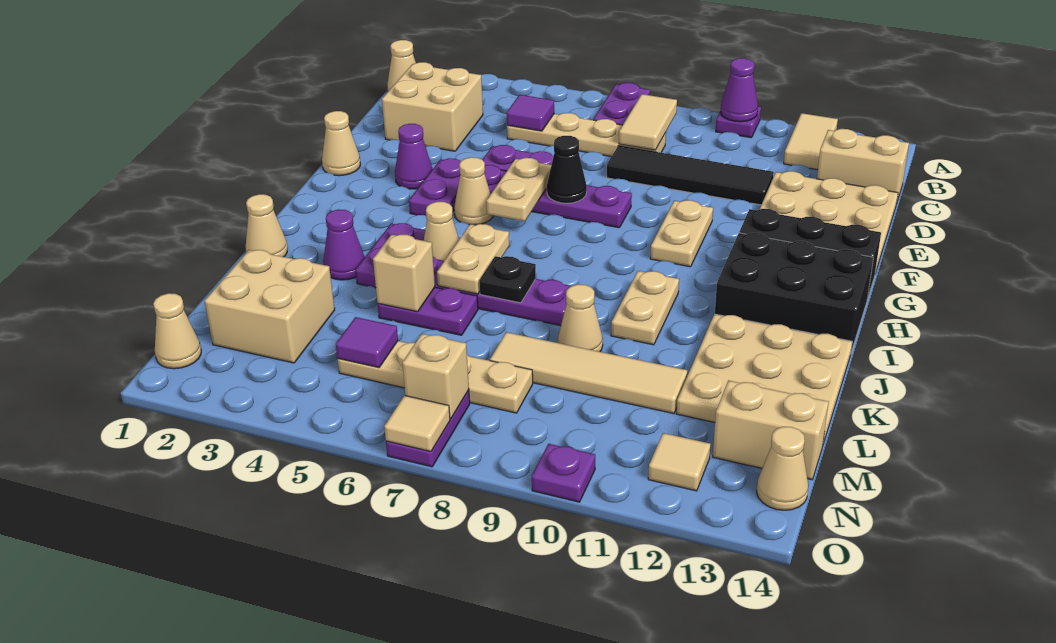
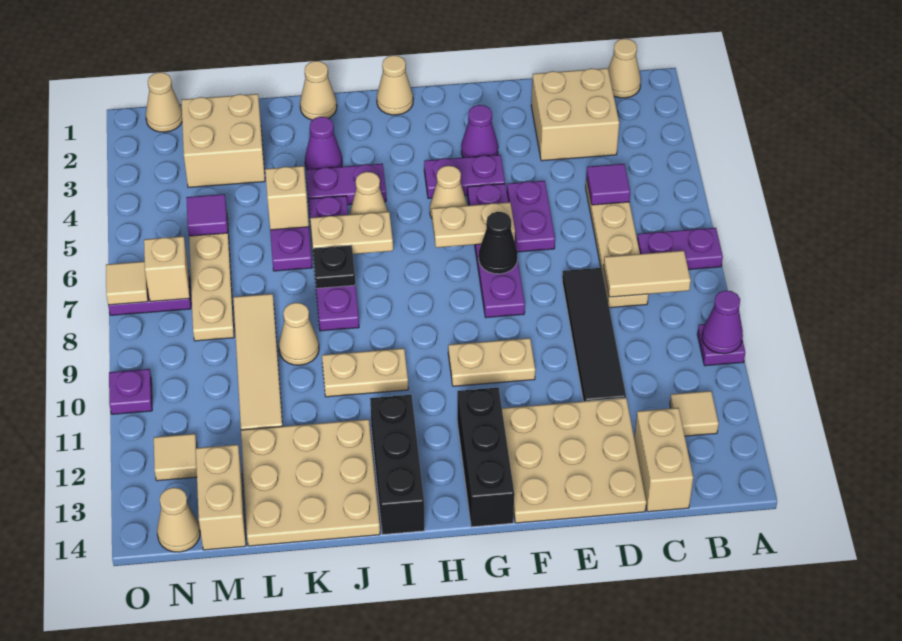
tan 1x2 tile [784,113,838,170] -> tan 1x1 tile [670,391,719,436]
tan 1x1 cone [322,111,360,176] -> tan 1x1 cone moved to [377,55,413,115]
black 2x3 brick [715,233,873,352] -> black 1x3 brick [370,395,425,535]

